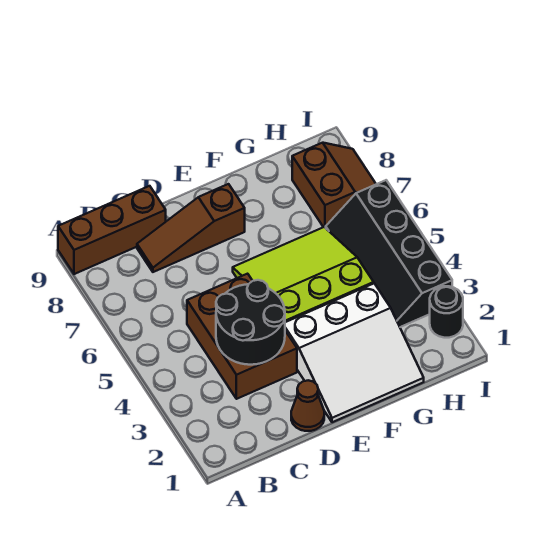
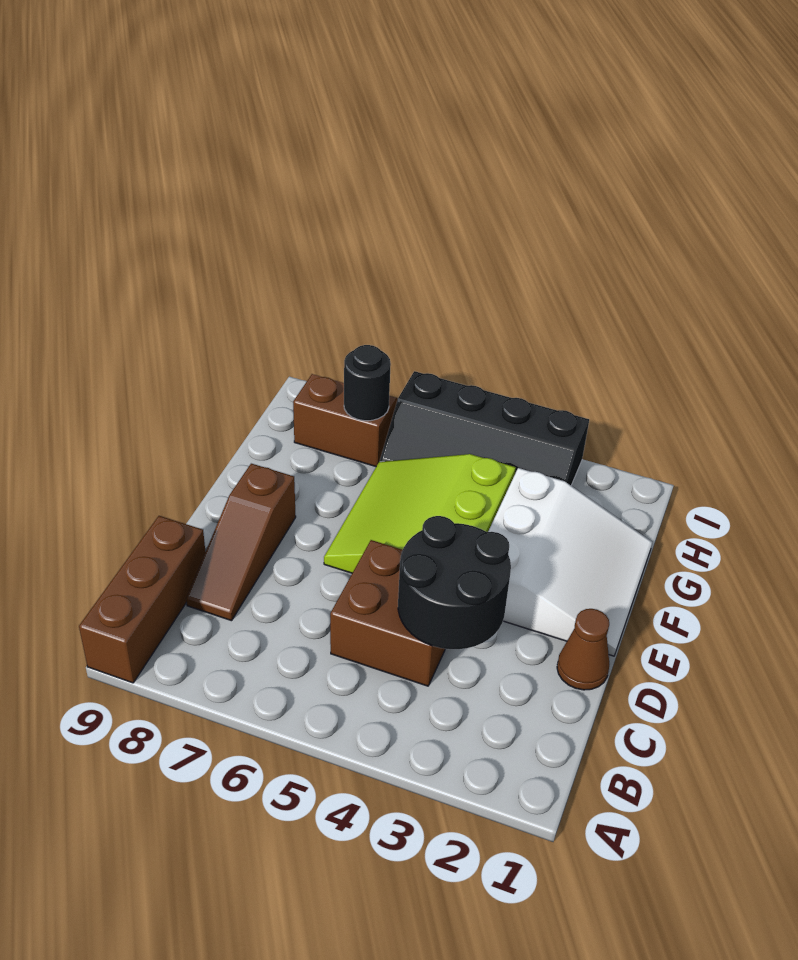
brown 2x3 brick [187,274,297,399] -> brown 2x2 brick [330,540,445,686]
black 1x1 round brick [430,286,463,338] -> black 1x1 round brick moved to [344,345,391,421]

